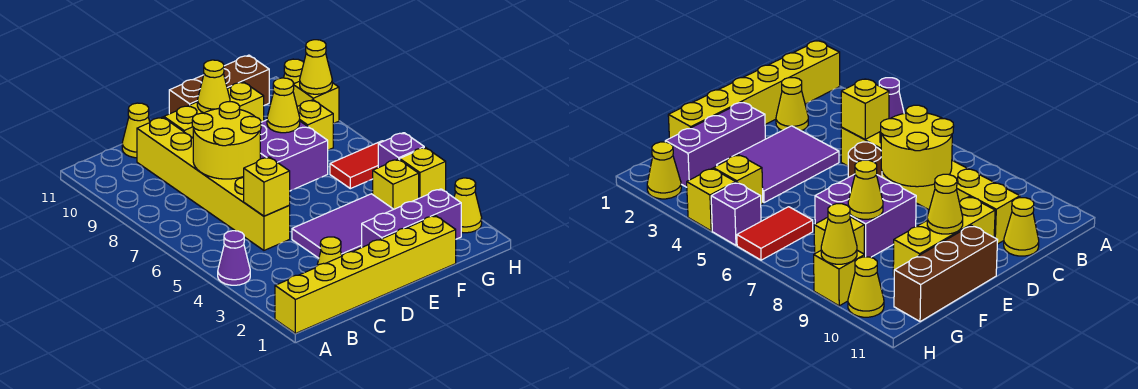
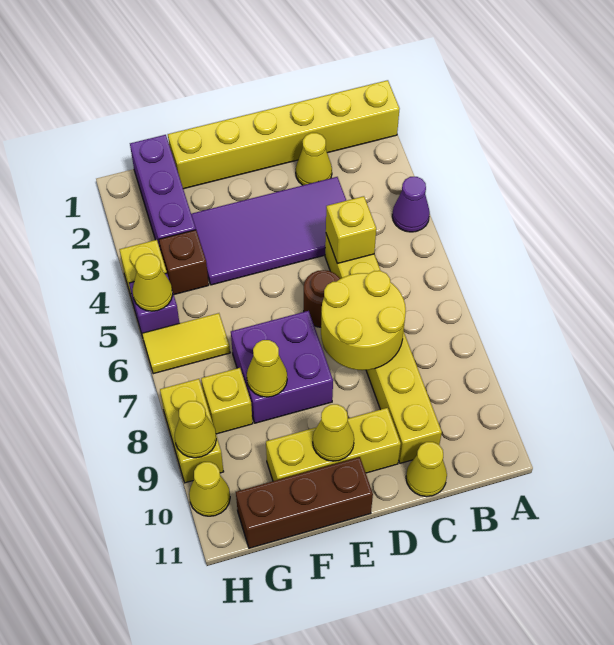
purple 2x3 tile [292,194,394,258] -> purple 2x4 tile [191,177,346,285]
purple 1x3 brick [362,189,461,247] -> purple 1x3 brick turned to [130,135,196,251]
yellow 1x1 brick [373,159,419,209] -> brown 1x1 brick [159,230,209,295]
red 1x2 tile [330,141,383,189] -> yellow 1x2 tile [142,313,230,374]
yellow 1x1 cone [454,178,482,233] -> yellow 1x1 cone moved to [132,254,173,311]
yellow 1x1 brick [293,81,339,124] -> yellow 1x2 brick [160,379,224,483]

